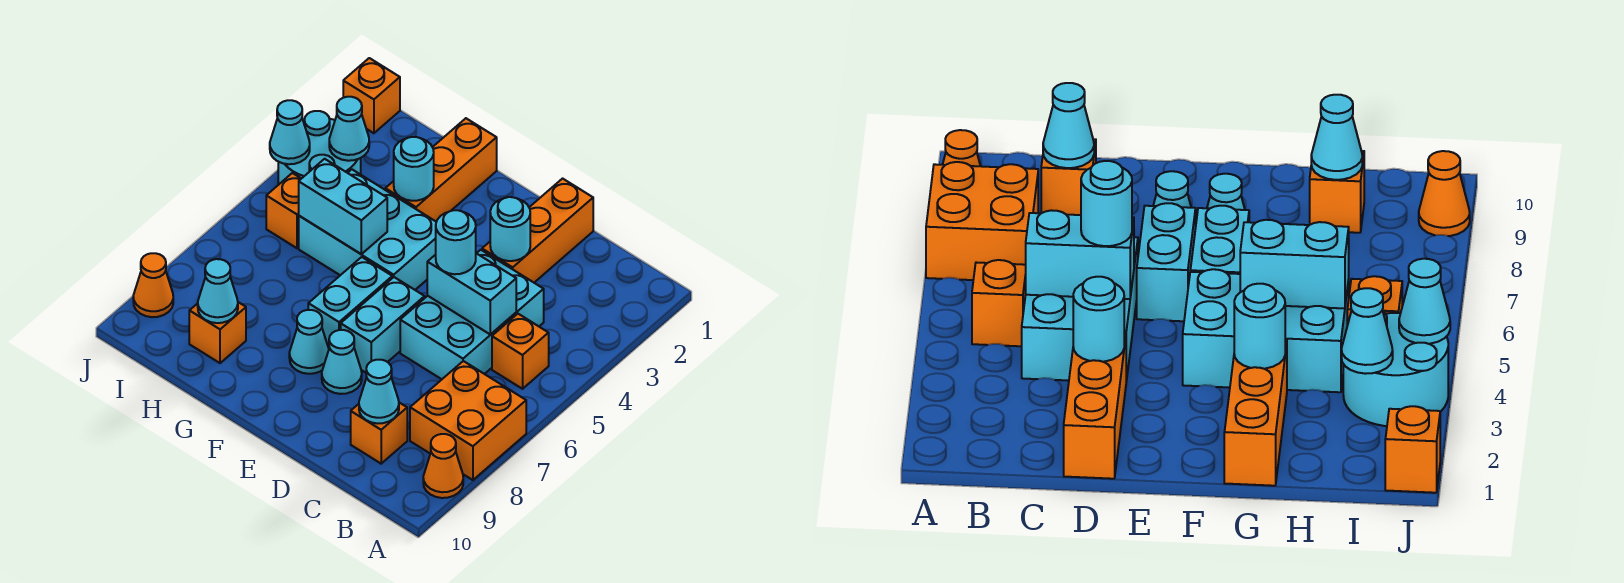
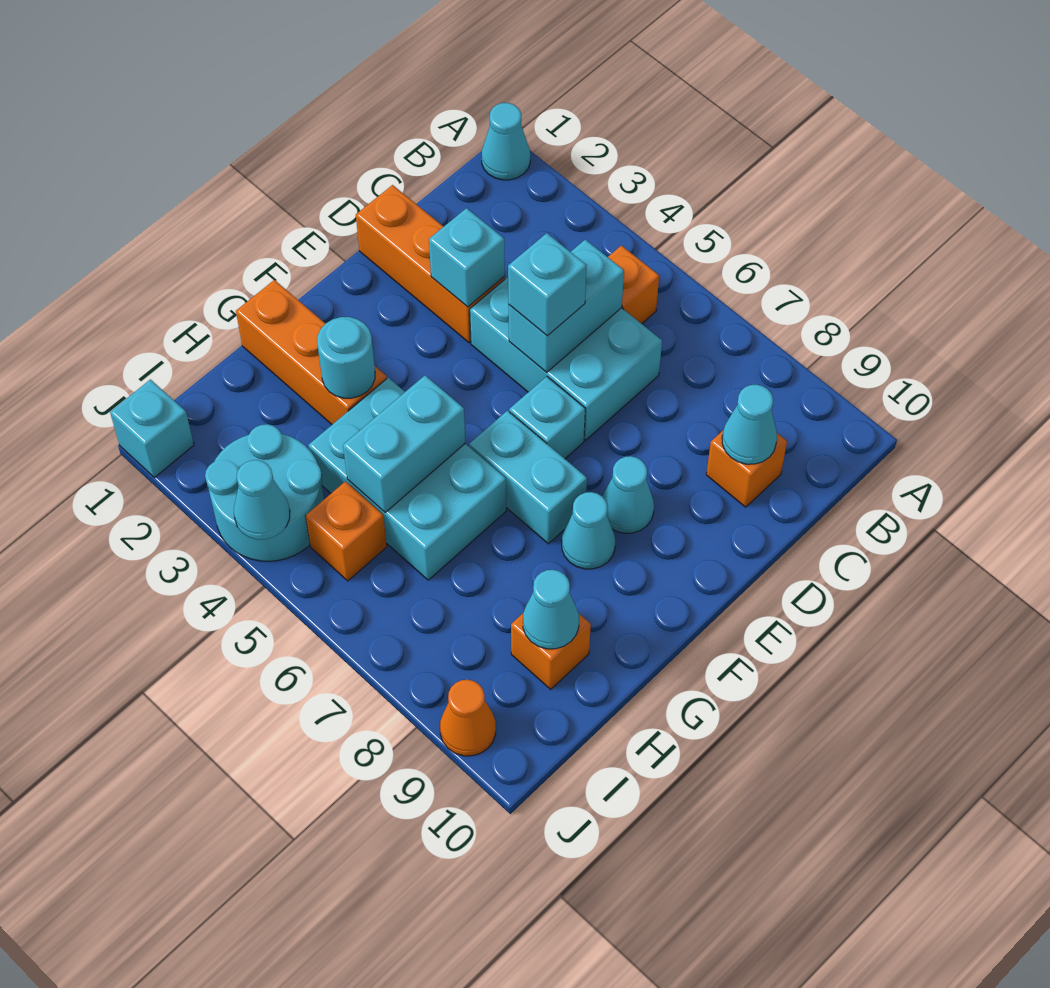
orange 2x2 brick [410,361,526,480] -> none
orange 1x1 cone [423,434,463,498] -> none
cyan 1x1 round brick [490,197,530,261] -> cyan 1x1 brick [429,208,505,307]
cyan 1x1 round brick [436,210,476,274] -> cyan 1x1 brick [508,233,587,336]
cyan 1x2 brick [341,277,425,373] -> cyan 1x1 brick [509,376,585,459]
cyan 2x3 brick [299,169,436,290] -> cyan 2x3 brick turned to [308,378,506,580]
cyan 1x1 cone [329,97,369,161] -> cyan 1x1 cone moved to [482,103,530,180]
orange 1x1 brick [343,58,400,133] -> cyan 1x1 brick [110,380,194,478]

